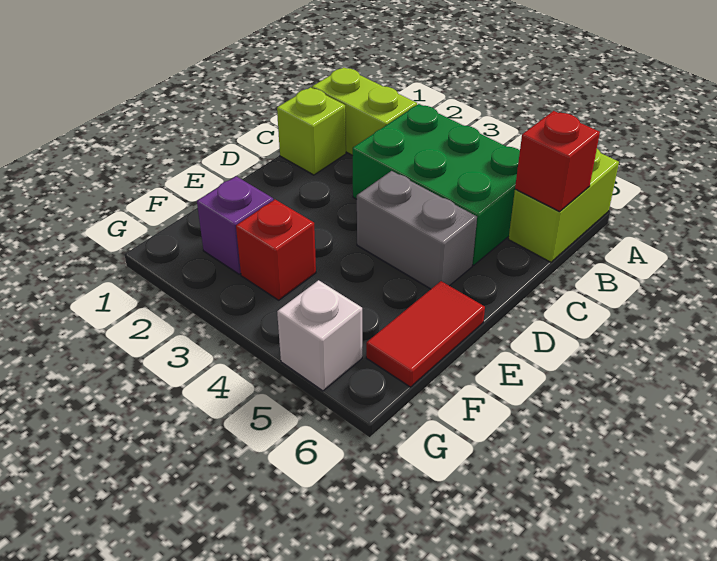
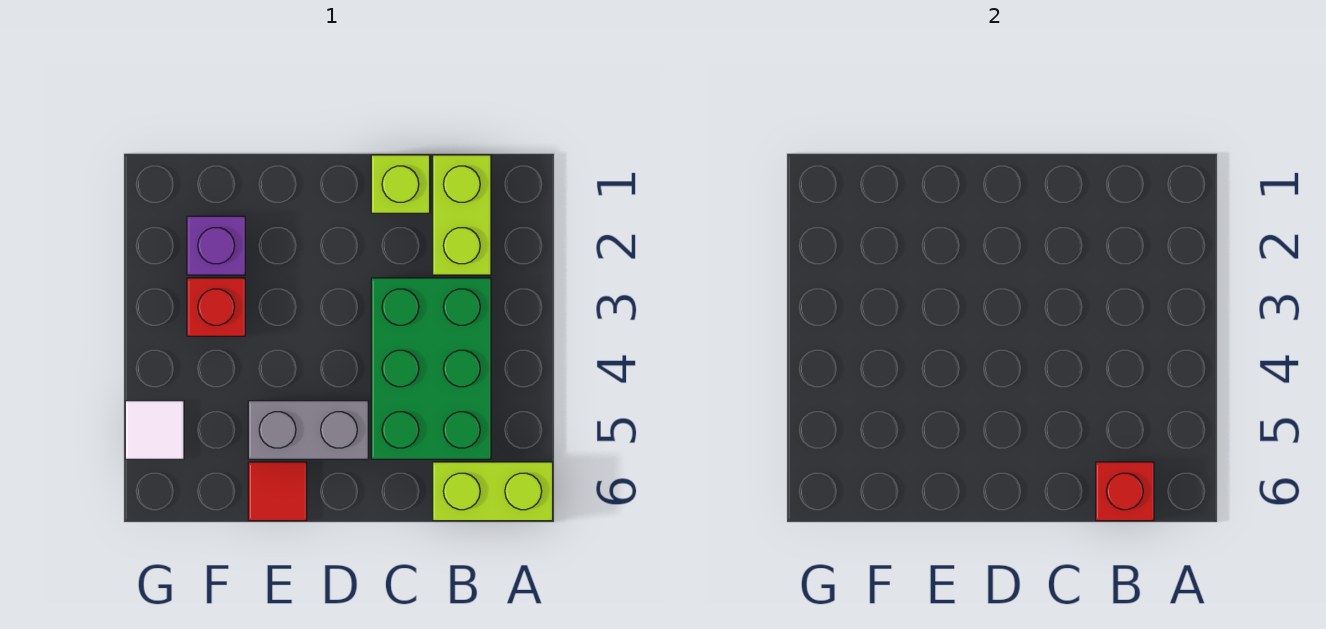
grey 1x2 brick [357,171,477,289] -> grey 1x2 brick turned to [248,401,368,459]
red 1x2 tile [366,281,485,387] -> red 1x1 tile [248,462,307,521]
white 1x1 brick [277,280,362,391] -> white 1x1 tile [125,401,184,459]

